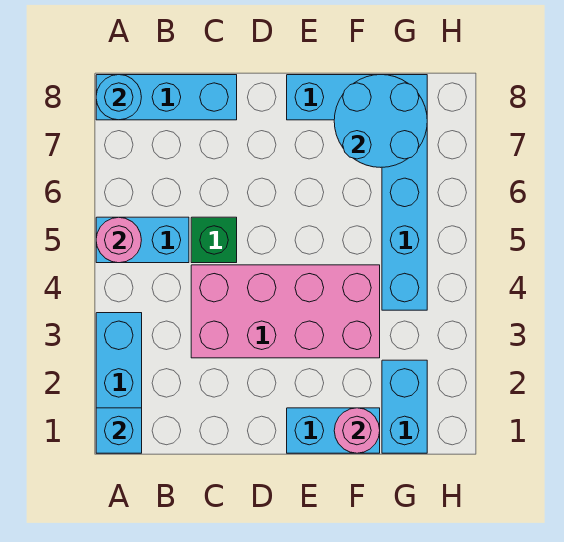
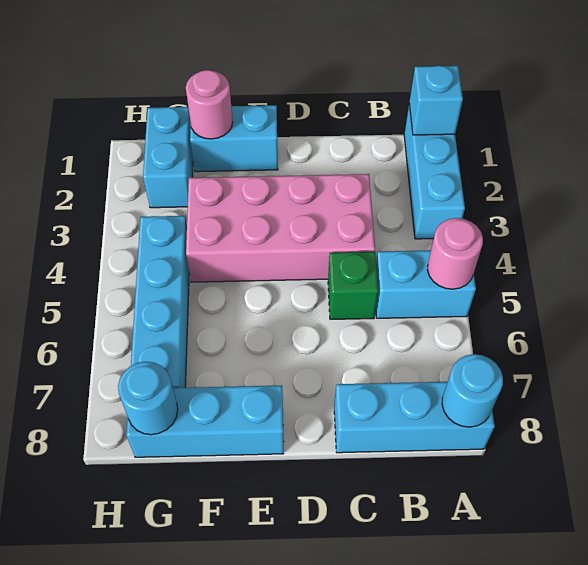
cyan 2x2 round brick [334,75,427,167] -> cyan 1x1 round brick [118,362,178,435]

